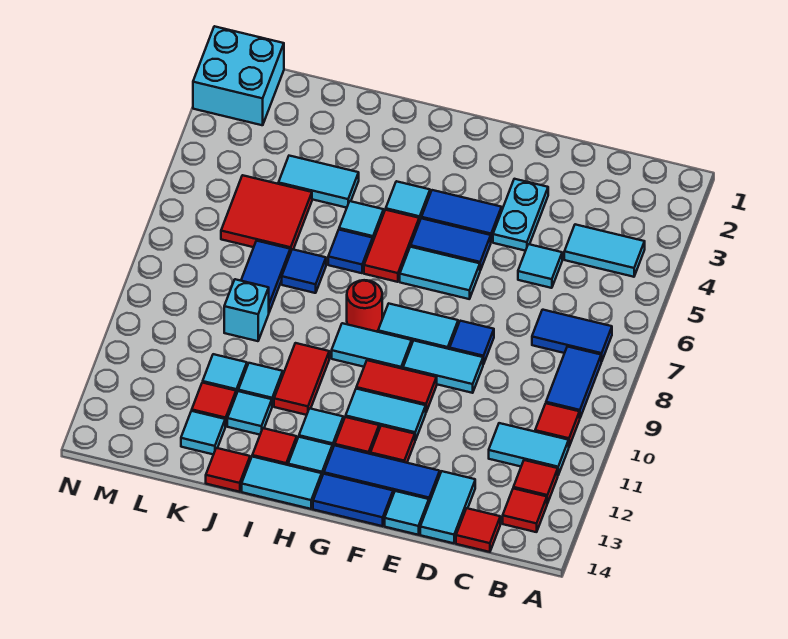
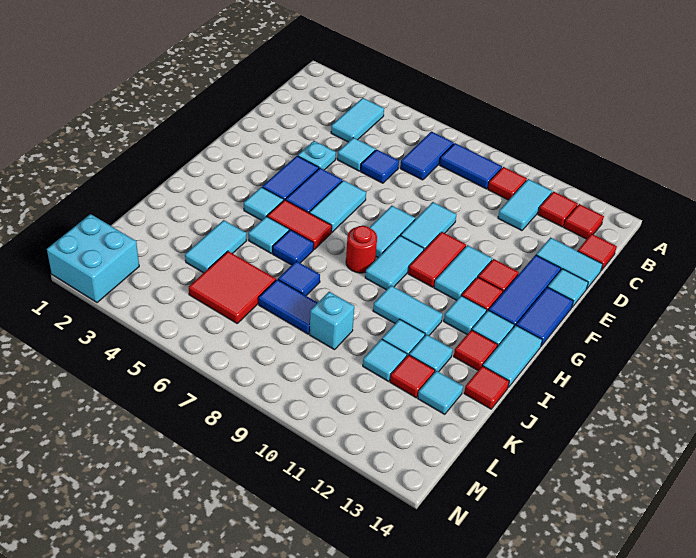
cyan 1x2 plate [493,179,548,251] -> cyan 1x1 plate [298,141,336,170]
blue 1x1 tile [450,321,494,364] -> blue 1x1 tile moved to [361,149,399,183]
red 1x2 tile [274,343,329,415] -> cyan 1x2 tile [373,286,443,335]

